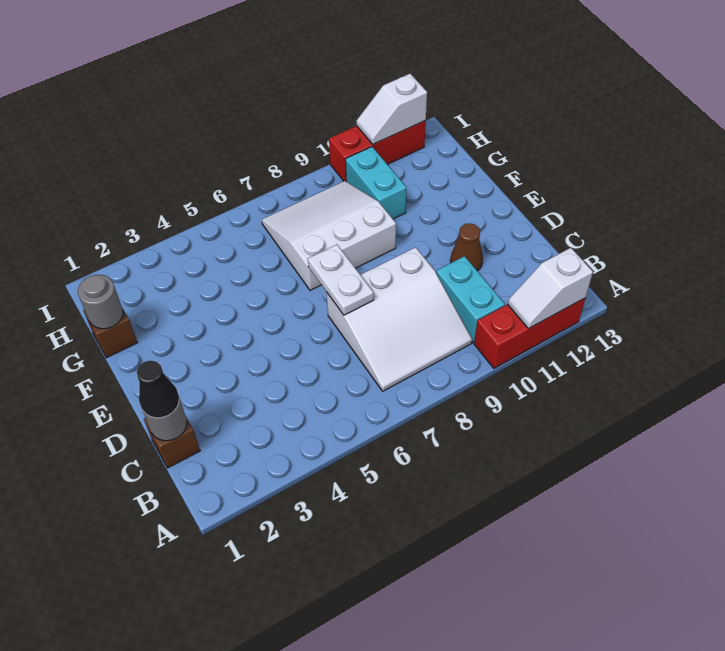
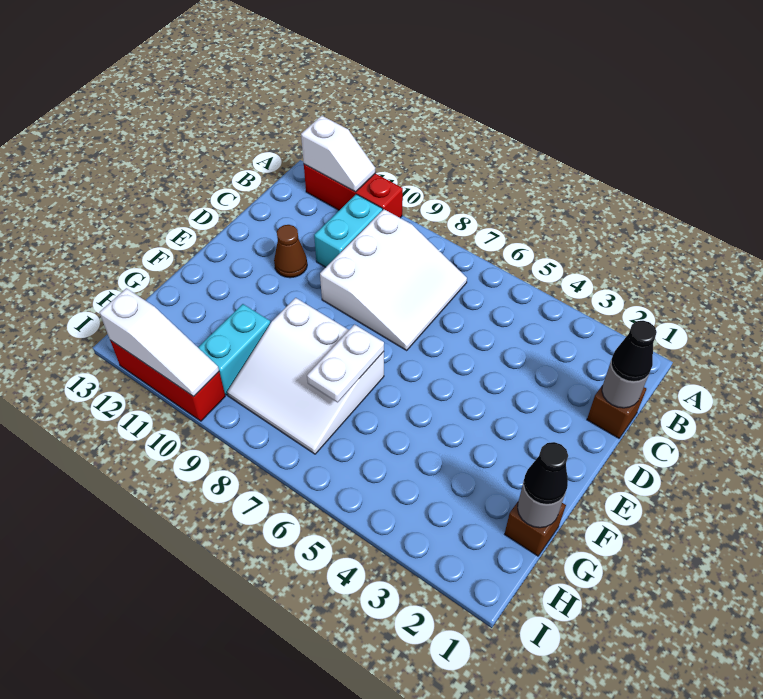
white 3x3 slope [326,247,472,391] -> white 3x3 slope turned to [320,209,467,350]
white 1x2 plate [308,245,374,315] -> white 1x2 plate moved to [307,324,384,402]
none -> black 1x1 cone [524,442,568,505]
white 1x2 slope [356,74,427,144] -> white 1x3 slope [99,288,219,397]

